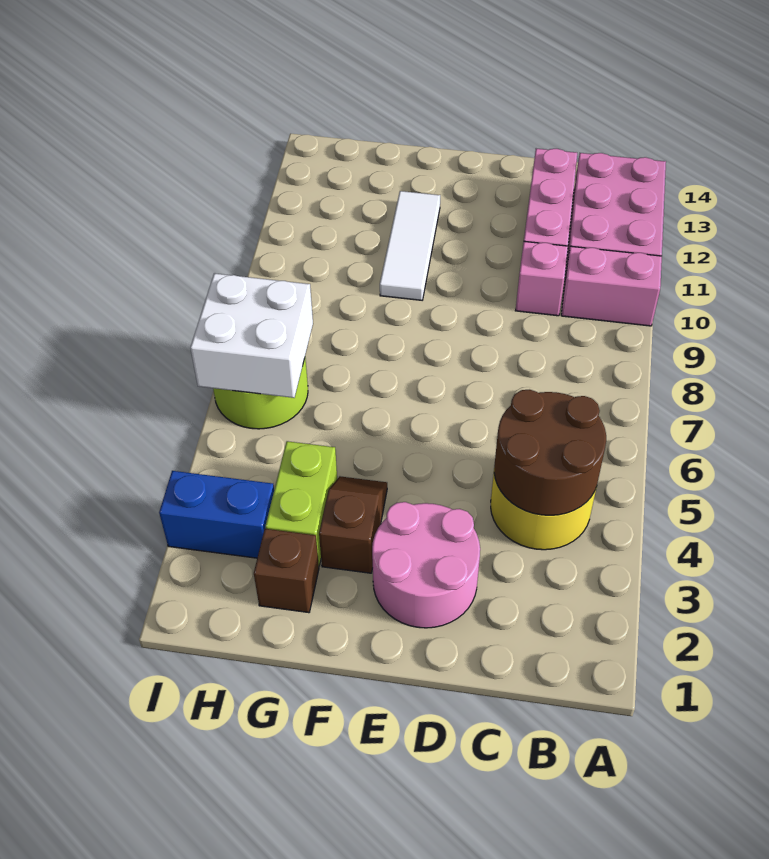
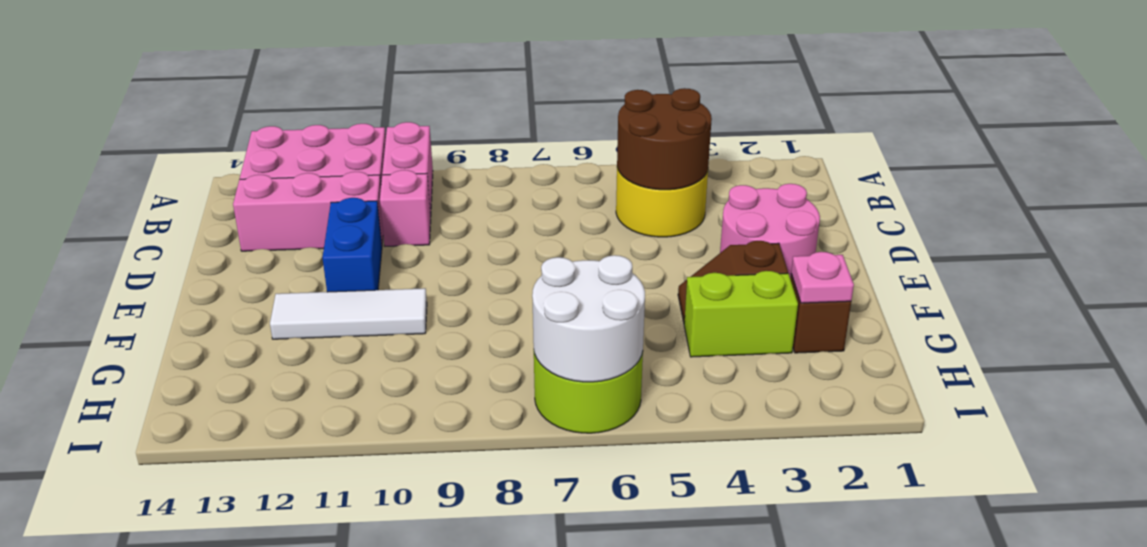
none -> pink 1x1 plate [791,252,854,303]
blue 1x2 brick [159,471,274,558] -> blue 1x2 brick moved to [322,198,382,292]
white 2x2 brick [190,273,313,398] -> white 2x2 round brick [532,255,645,382]

